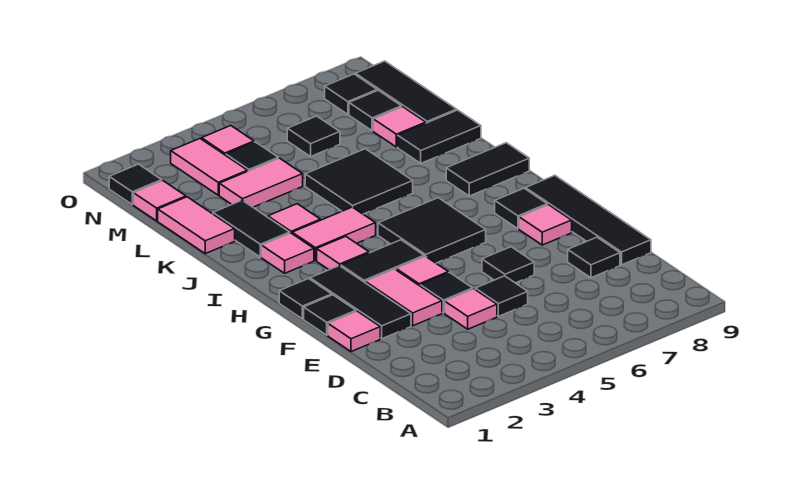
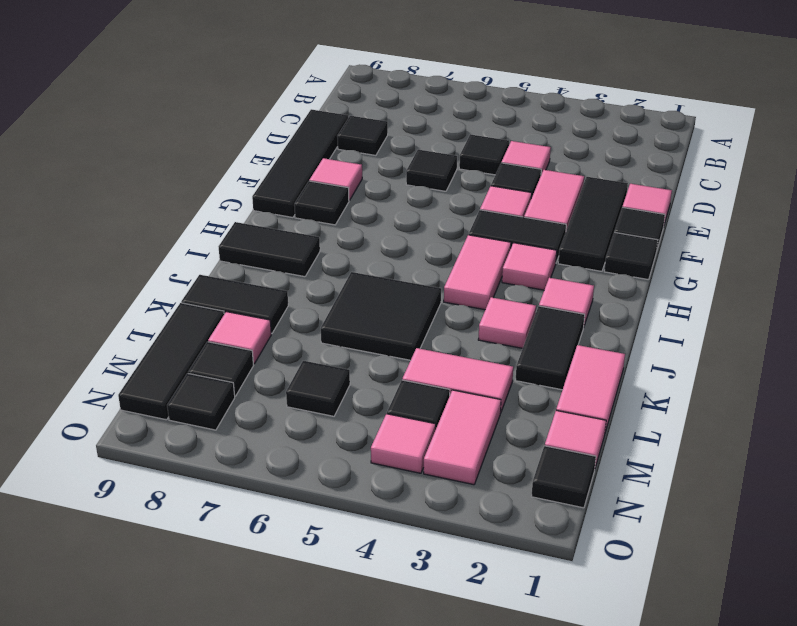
black 2x2 tile [378,198,486,263] -> none
pink 1x2 tile [292,207,376,261] -> pink 1x2 tile turned to [444,235,511,310]

